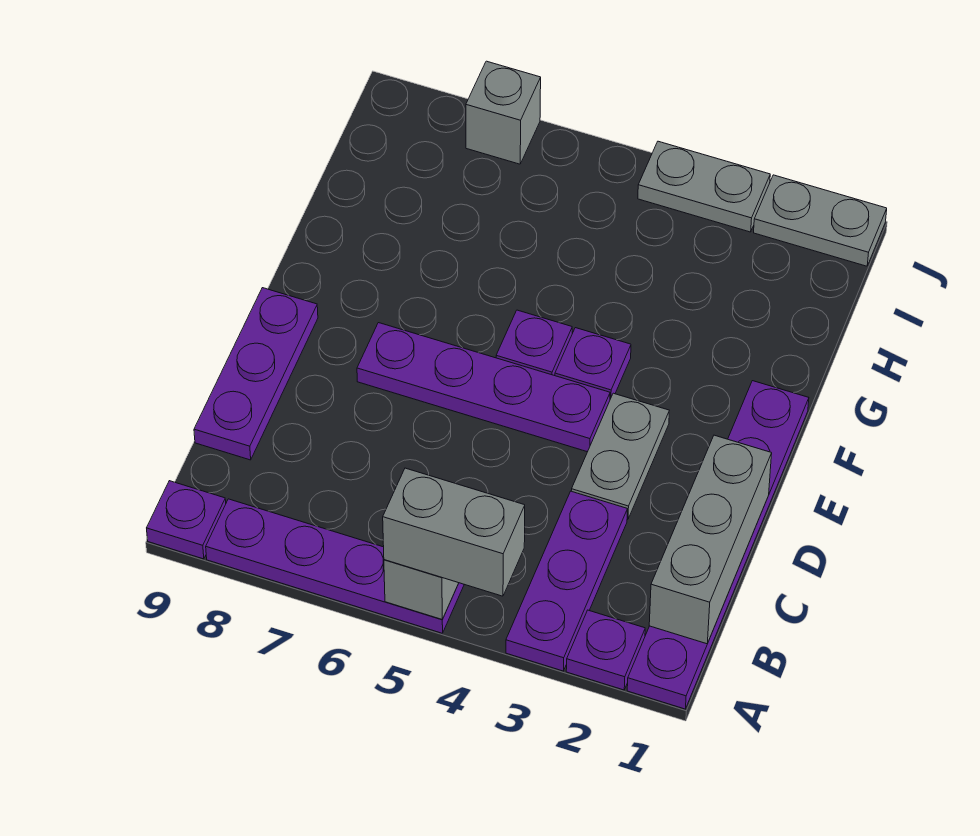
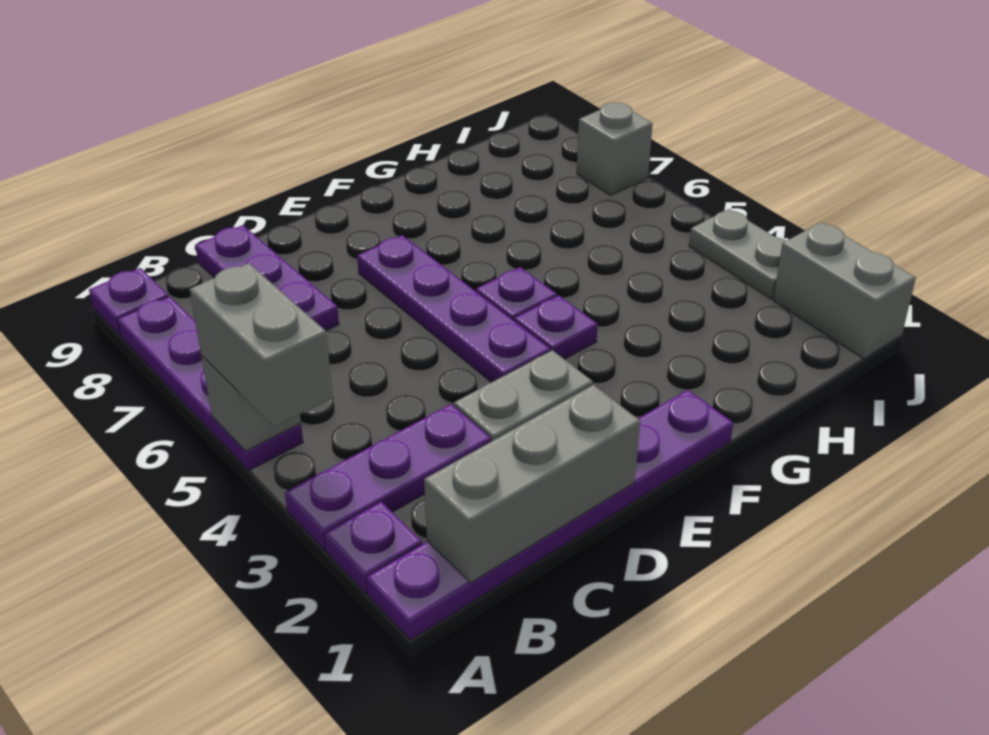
purple 1x3 plate [194,288,318,460] -> purple 1x3 plate turned to [195,225,339,331]
grey 1x2 plate [754,175,887,266] -> grey 1x2 brick [773,222,916,359]

